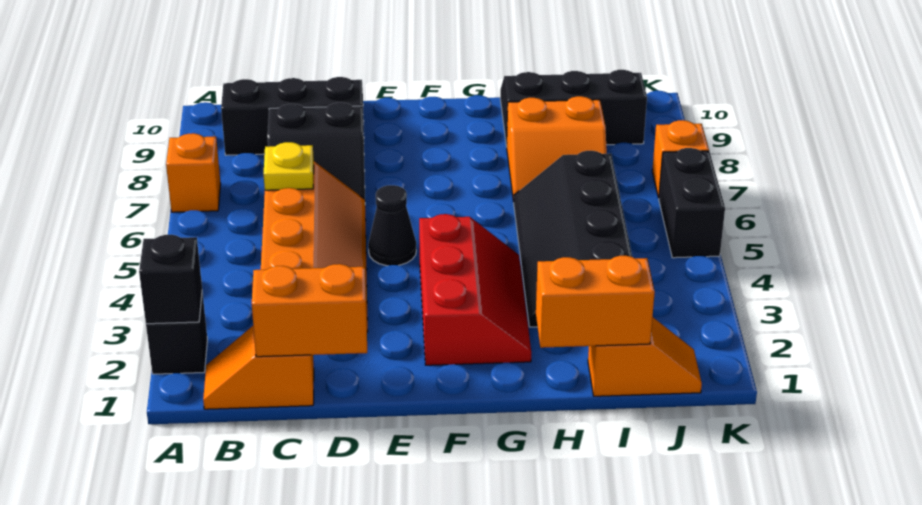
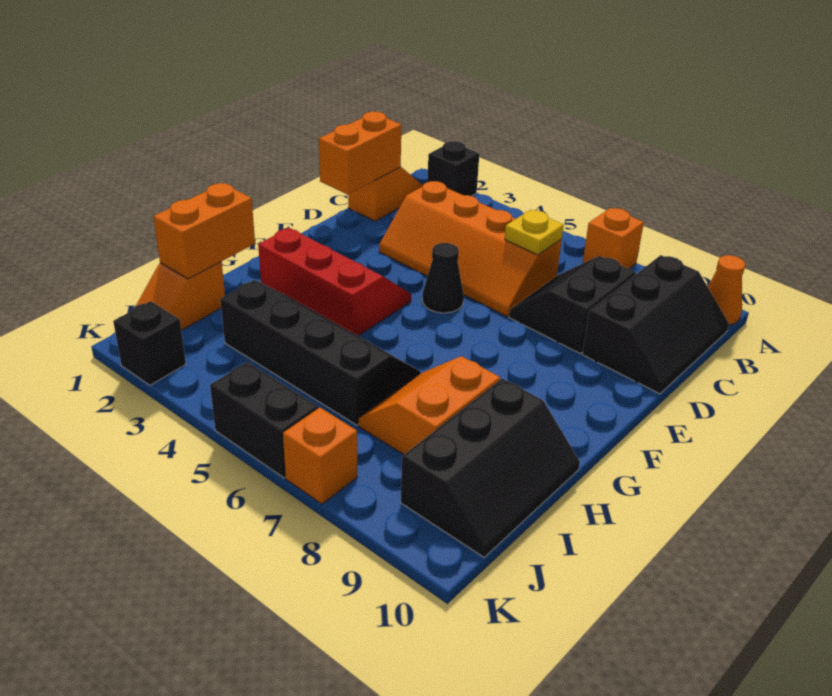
black 1x1 brick [139,235,202,324] -> black 1x1 brick moved to [113,301,186,385]
none -> orange 1x1 cone [708,255,746,325]
red 2x3 slope [419,214,531,365] -> red 2x3 slope turned to [258,228,411,336]

